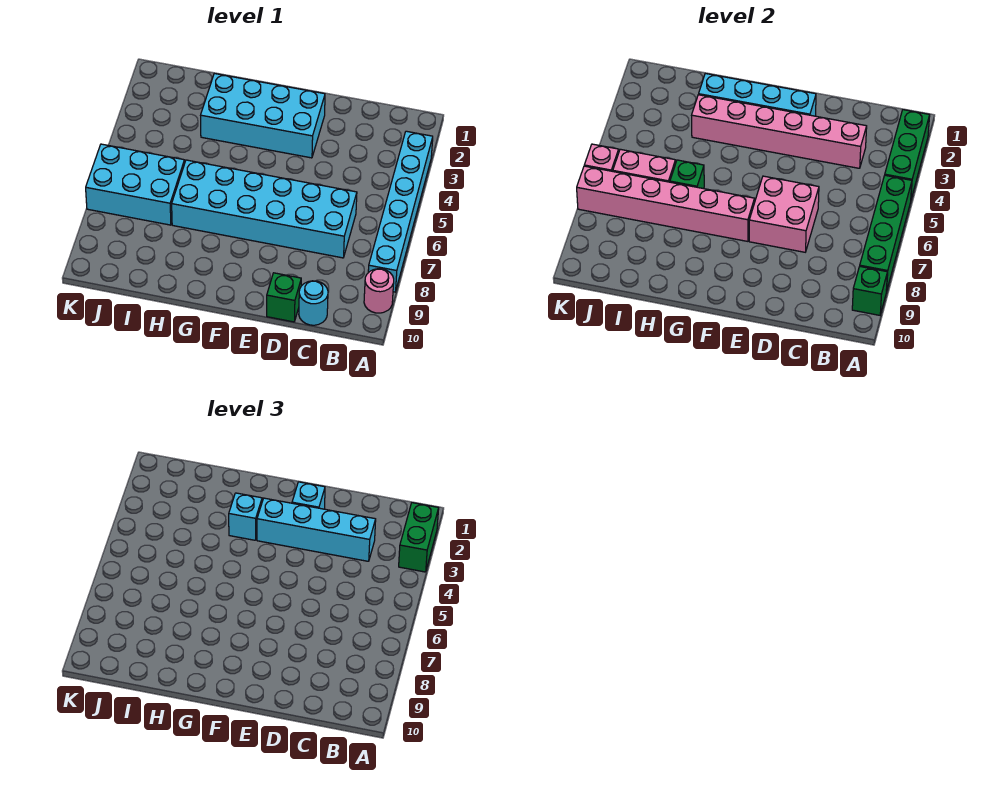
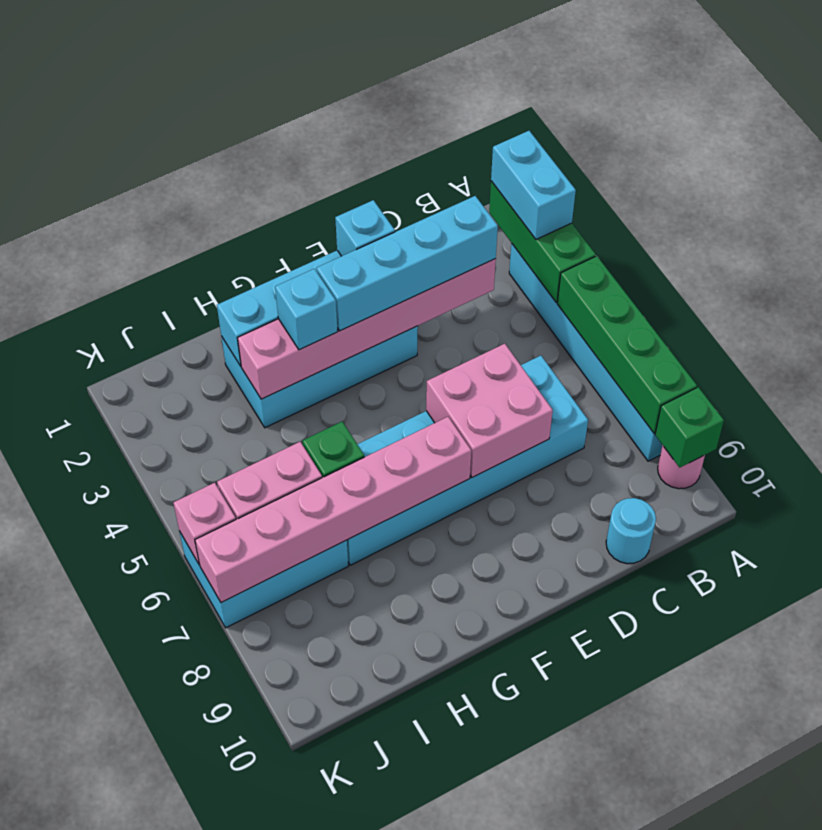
green 1x2 brick [399,503,439,572] -> cyan 1x2 brick [491,131,576,239]
green 1x1 brick [267,273,301,322] -> none

